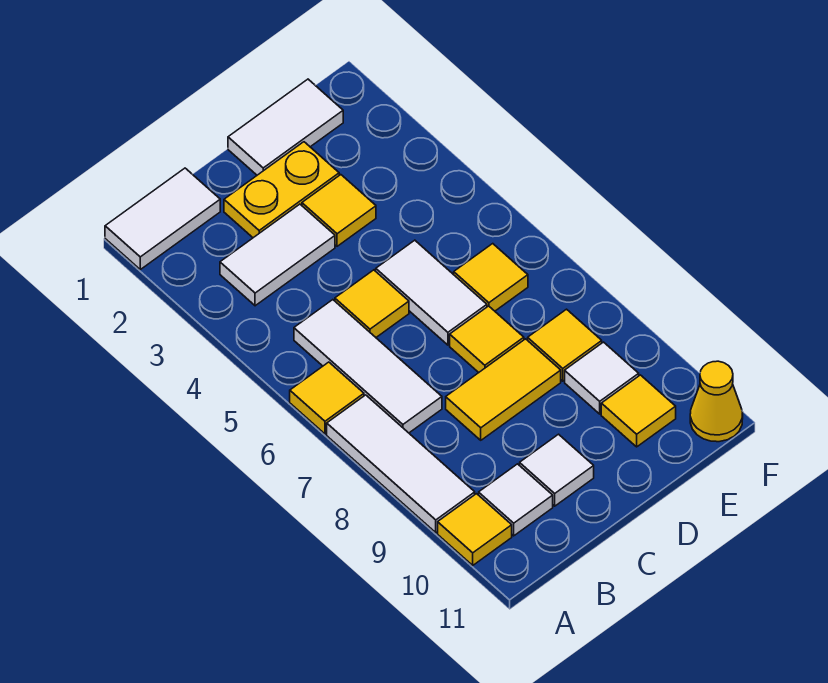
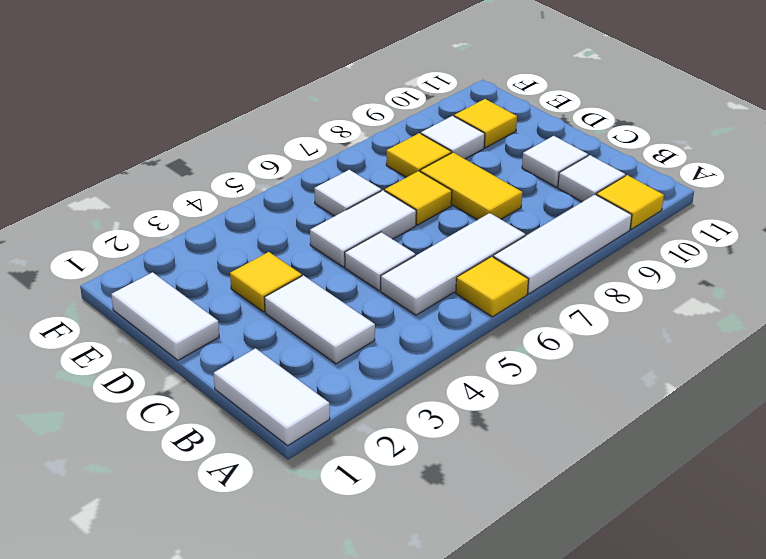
yellow 1x2 plate [224,142,339,238] -> none
yellow 1x1 tile [335,270,409,337] -> white 1x1 tile [345,232,415,291]
yellow 1x1 tile [454,244,528,311] -> white 1x1 tile [314,170,381,216]
yellow 1x1 cone [690,361,743,442] -> none

